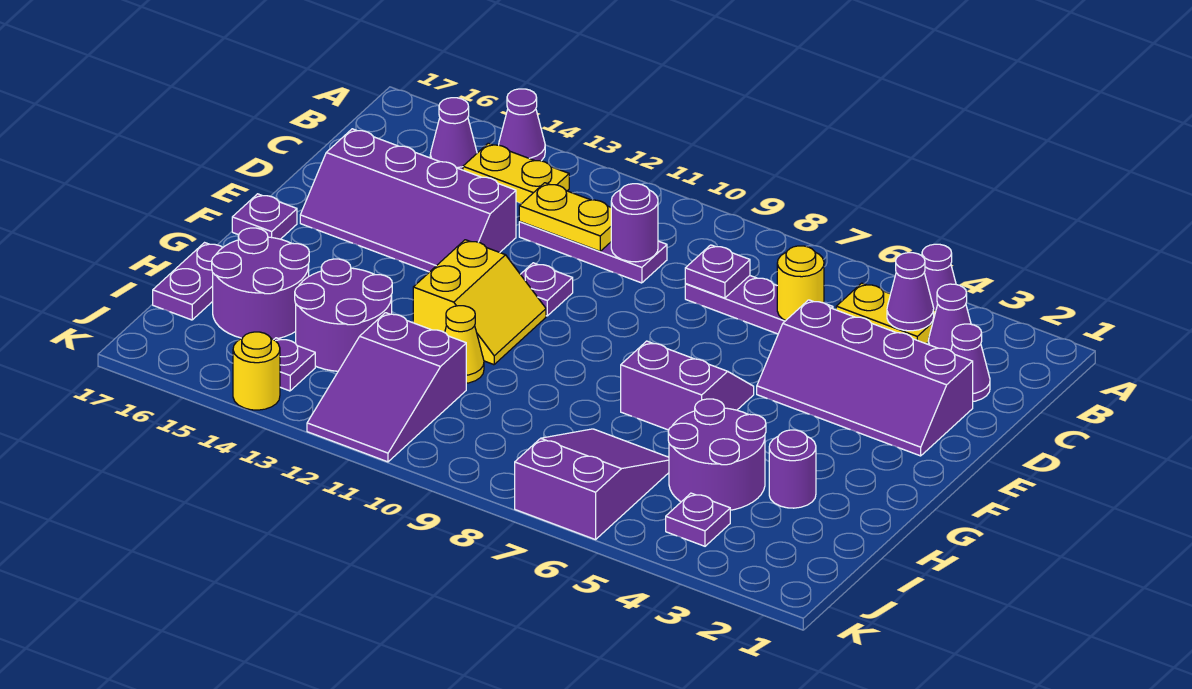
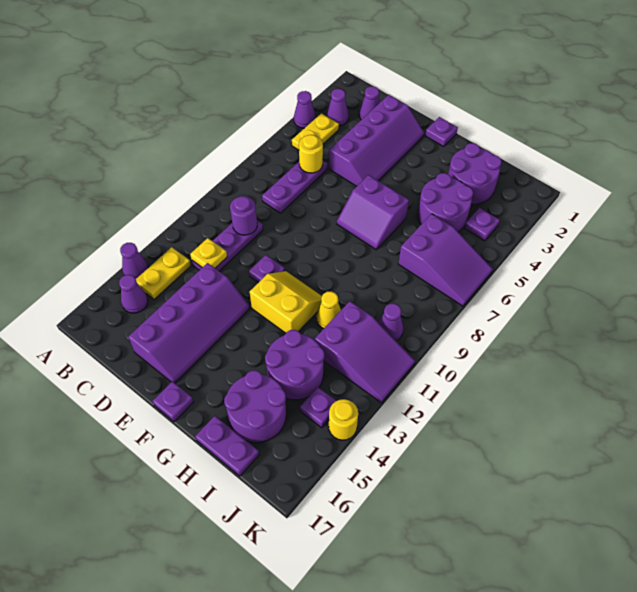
purple 1x1 cone [887,253,934,331] -> purple 1x1 cone moved to [378,303,403,341]
purple 1x1 plate [685,245,750,298] -> purple 1x1 plate moved to [425,117,458,147]
yellow 1x2 plate [519,183,611,251] -> yellow 1x1 plate [190,238,227,268]
purple 2x2 slope [621,341,754,430] -> purple 2x2 slope turned to [337,175,409,250]
purple 1x1 round brick [769,430,816,508] -> purple 2x2 round brick [448,143,502,204]
purple 2x3 slope [515,429,669,540] -> purple 2x3 slope turned to [398,214,493,306]

